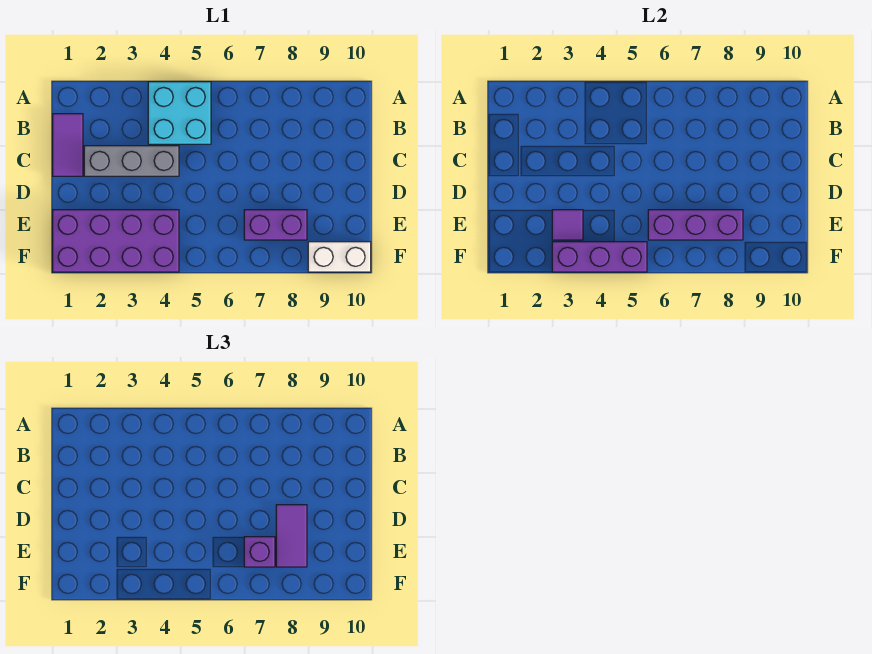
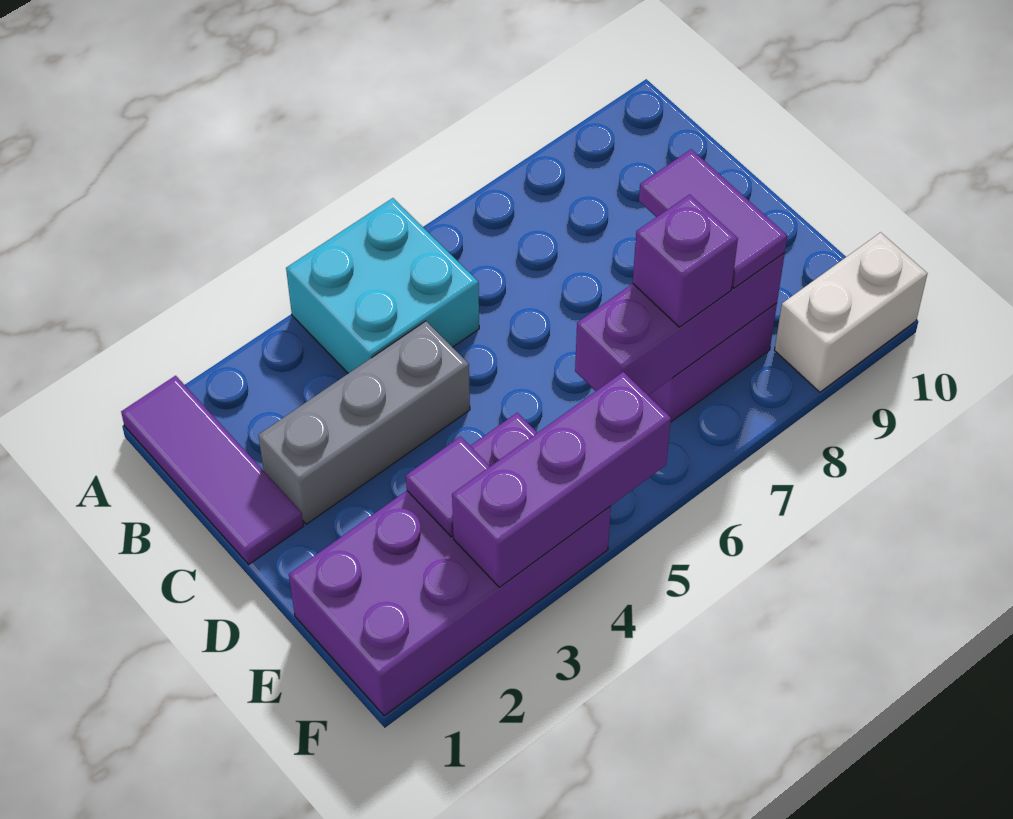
purple 1x2 tile [53,114,83,176] -> purple 1x3 tile [121,376,303,564]

